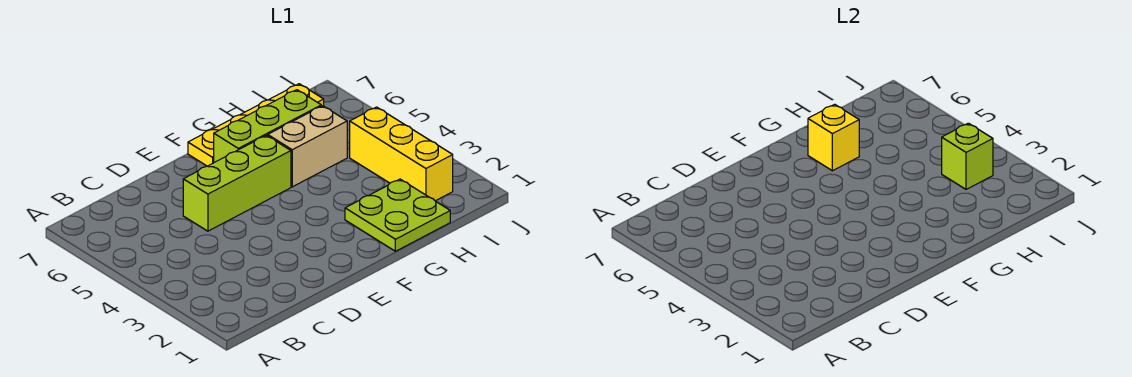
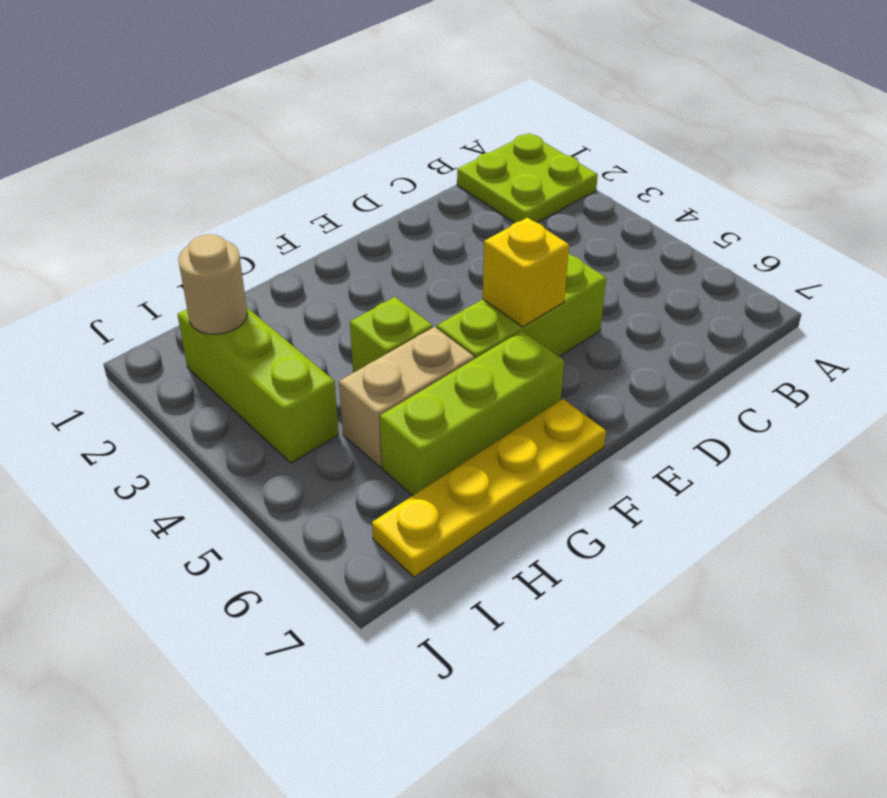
lime 2x2 plate [345,179,450,251] -> lime 2x2 plate moved to [457,133,598,223]
yellow 1x1 brick [808,104,859,171] -> yellow 1x1 brick moved to [483,218,569,327]
yellow 1x3 brick [350,107,453,201] -> lime 1x3 brick [177,308,339,463]
none -> tan 1x1 round brick [178,235,247,334]
lime 1x1 brick [942,123,993,189] -> lime 1x1 brick moved to [350,297,433,373]

